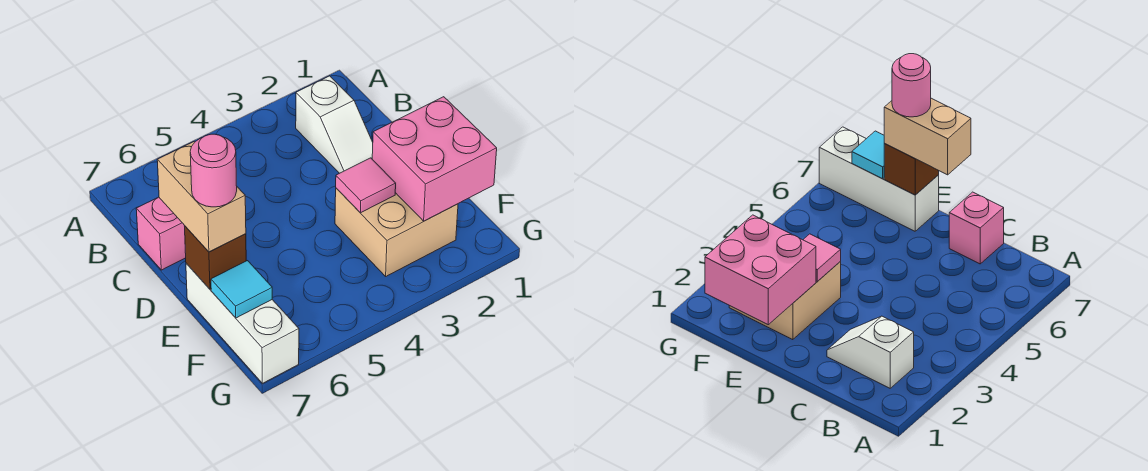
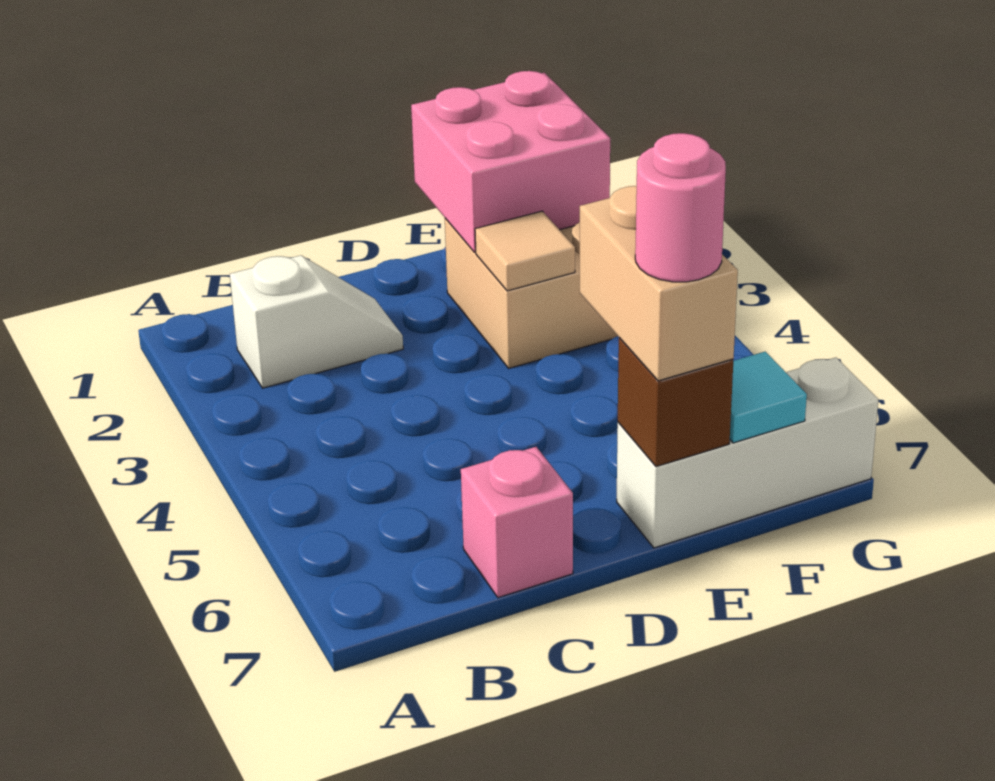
tan 1x2 brick [157,141,246,252] -> tan 1x2 brick turned to [580,186,738,381]
pink 1x1 tile [336,158,396,213] -> tan 1x1 tile [475,211,575,291]

